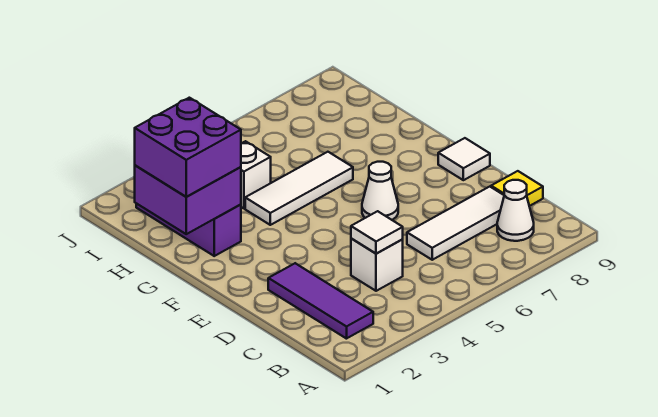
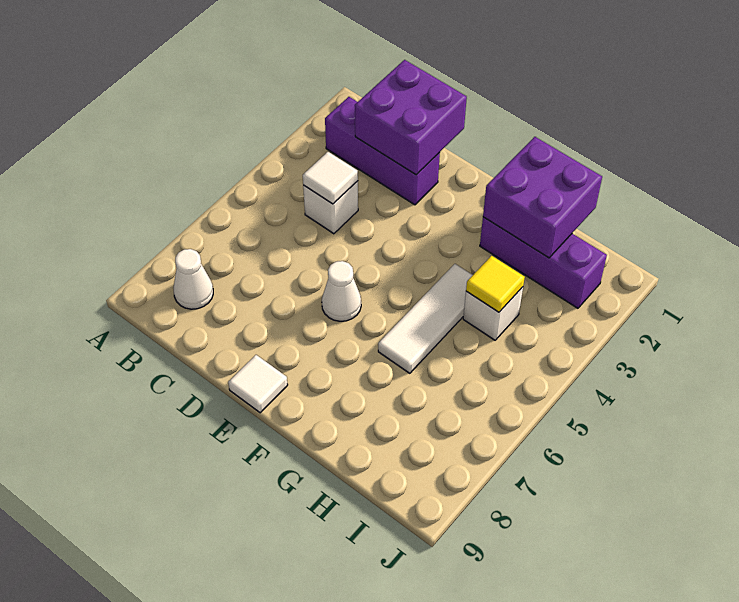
purple 1x3 tile [268,263,373,339] -> purple 1x3 brick [325,97,440,205]
white 1x3 tile [407,187,504,260] -> none
yellow 1x1 tile [491,171,543,206] -> yellow 1x1 tile moved to [466,256,525,312]
purple 2x2 brick [135,98,241,197] -> purple 2x2 brick moved to [355,60,467,175]

